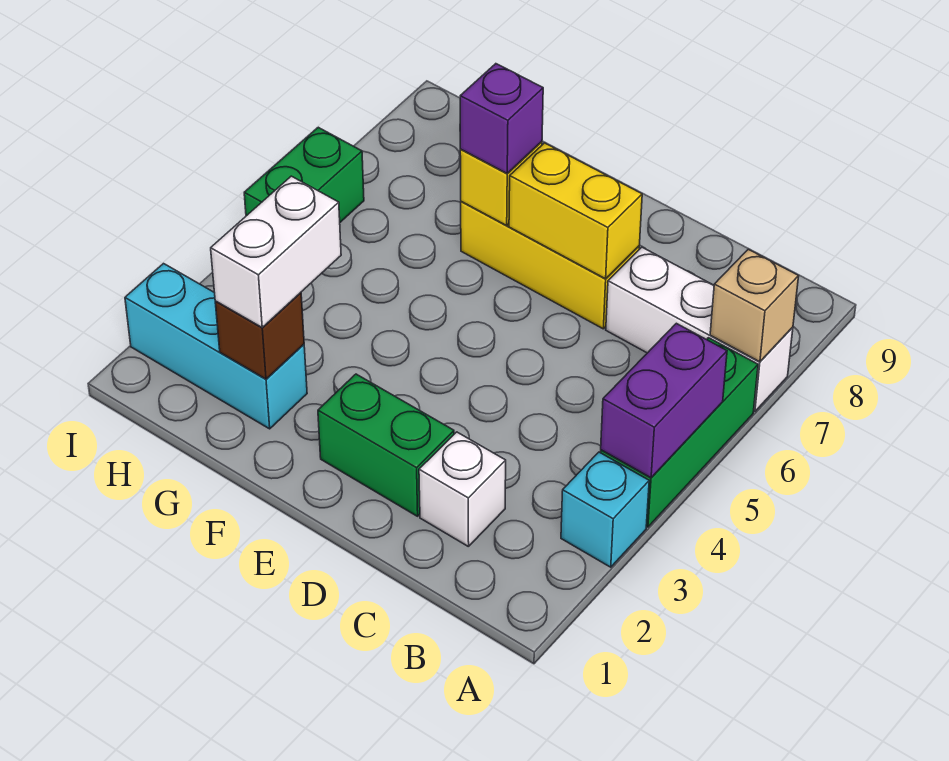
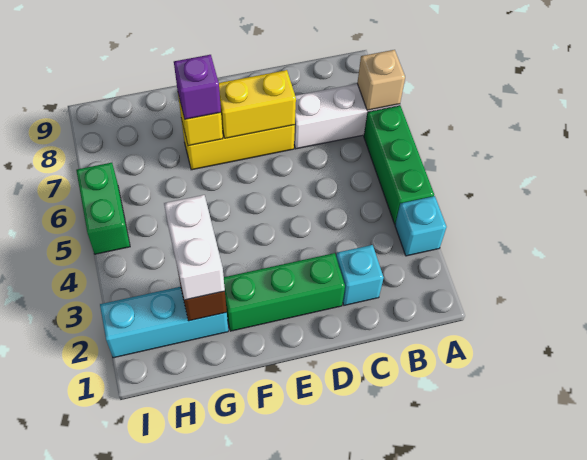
purple 1x2 brick [601,323,727,478] -> none
white 1x1 brick [419,432,506,547] -> cyan 1x1 brick [336,245,384,305]
green 1x2 brick [318,374,454,516] -> green 1x3 brick [224,253,345,331]

